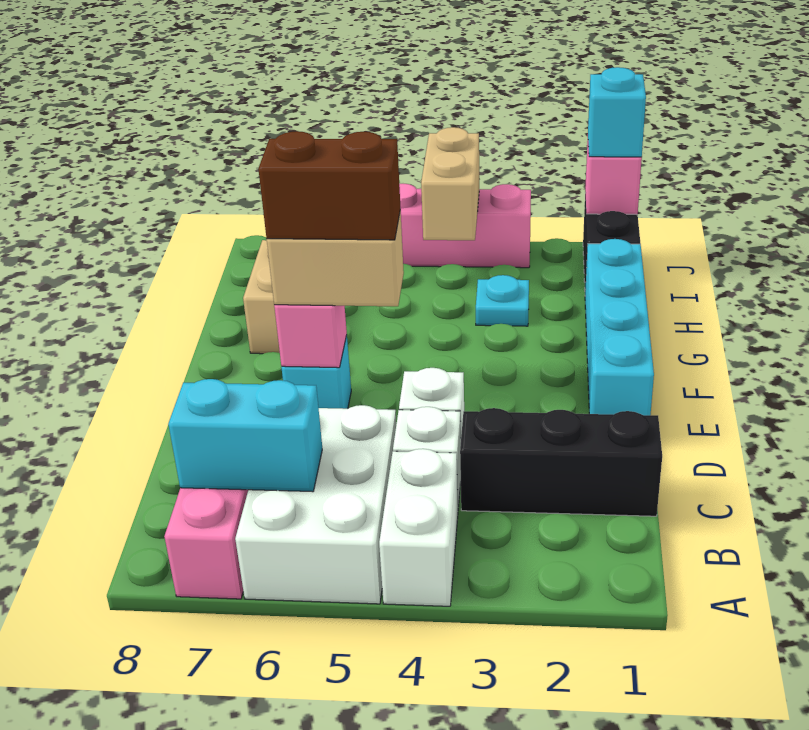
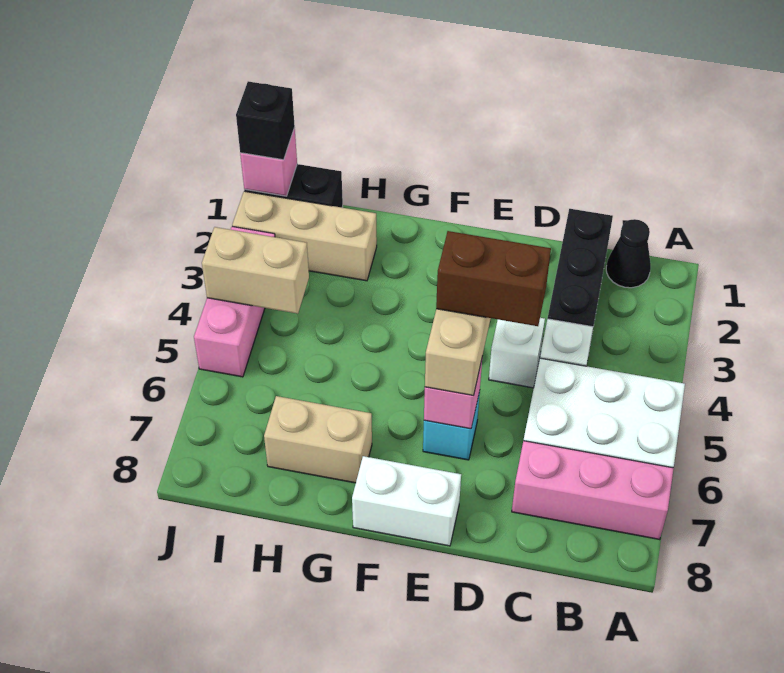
white 1x2 brick [379,449,458,606] -> white 1x2 brick moved to [352,456,461,546]
none -> black 1x1 cone [606,219,651,288]
cyan 1x2 brick [168,379,322,492] -> none
cyan 1x4 brick [585,239,654,415] -> none
brown 1x2 brick [258,131,400,240] -> brown 1x2 brick turned to [436,231,551,326]
none -> tan 1x3 brick [232,191,377,281]
cyan 1x1 plate [476,275,529,326] -> none
cyan 1x1 brick [588,67,646,157] -> black 1x1 brick [236,81,295,160]

